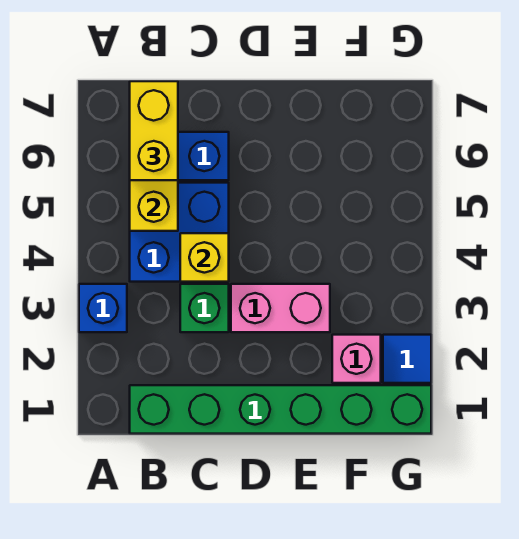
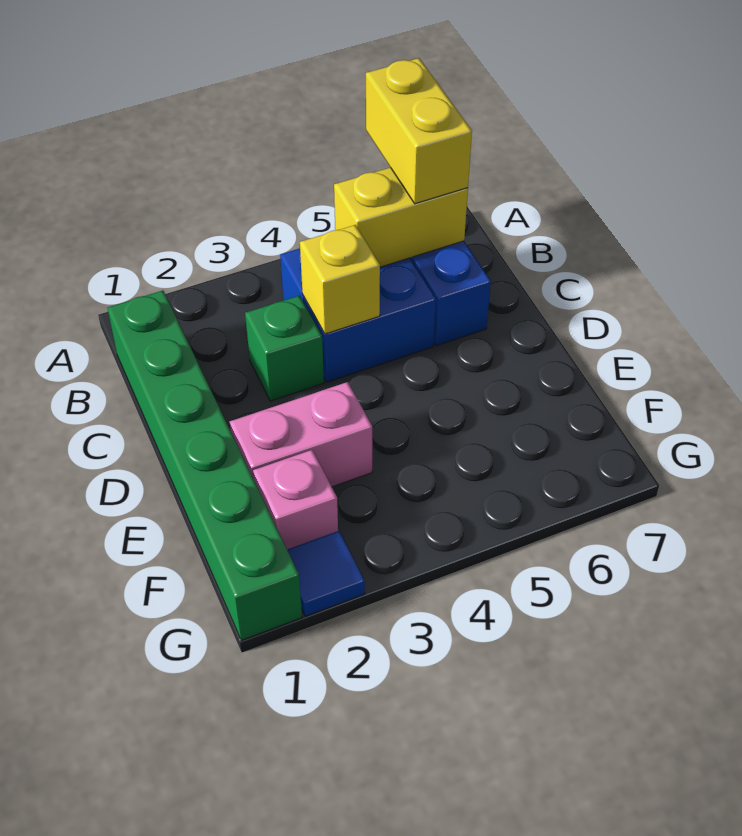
blue 1x1 brick [79,284,127,332] -> none
yellow 1x2 brick [130,81,178,180] -> yellow 1x2 brick turned to [366,58,472,204]
pink 1x2 brick [231,284,330,332] -> pink 1x2 brick turned to [230,382,372,487]

